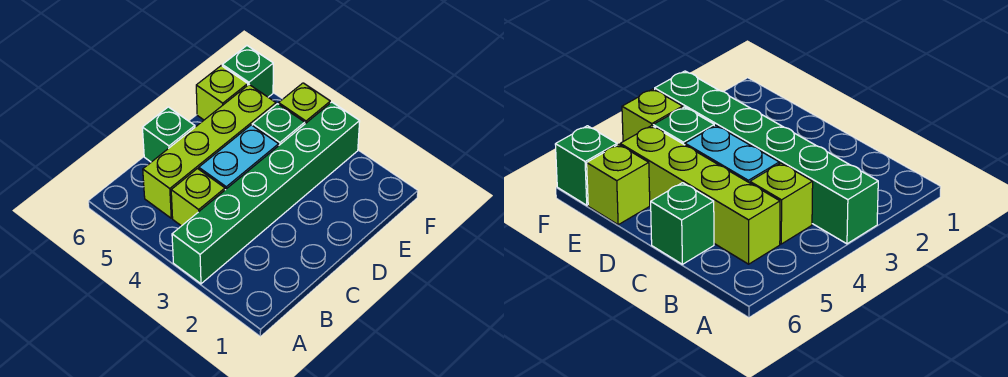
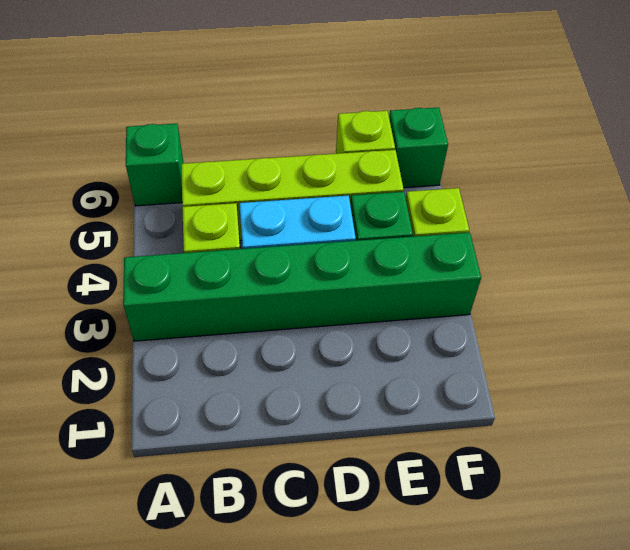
green 1x1 brick [142,107,195,162] -> green 1x1 brick moved to [126,124,184,206]

